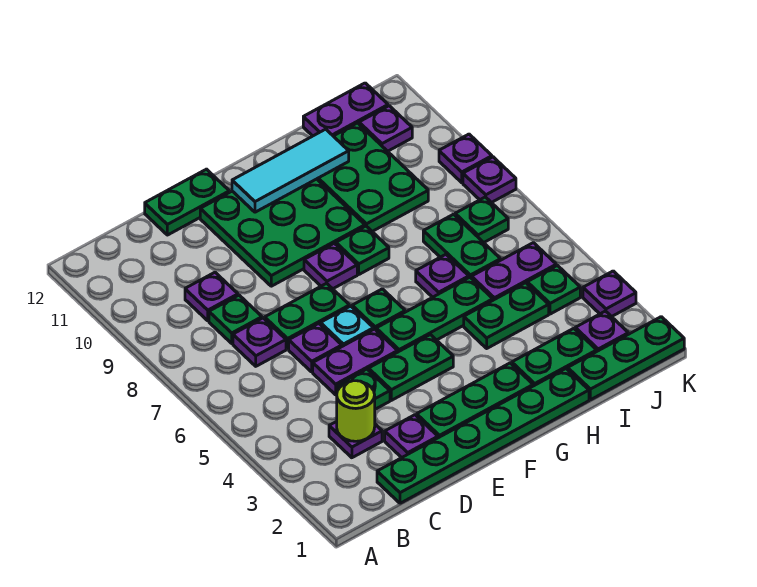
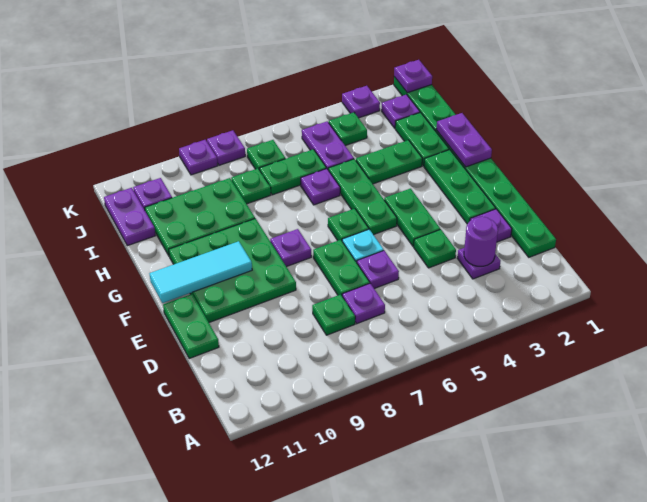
lime 1x1 round brick [337,381,375,441] -> purple 1x1 round brick [464,217,498,266]
purple 1x1 plate [185,272,238,321] -> purple 1x1 plate moved to [394,60,432,93]
purple 1x2 plate [313,329,398,395] -> purple 1x2 plate moved to [436,113,492,167]
cyan 1x3 tile [232,129,349,212] -> cyan 1x3 tile turned to [150,241,252,303]
green 1x1 plate [336,226,389,274] -> green 1x1 plate moved to [231,168,271,204]
green 1x2 plate [464,283,549,348] -> green 1x2 plate turned to [356,140,422,184]

